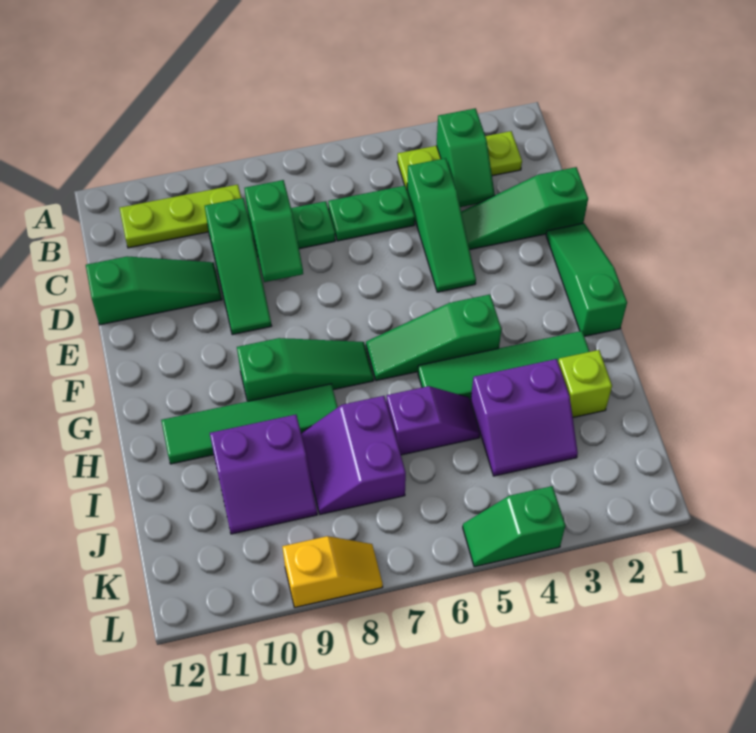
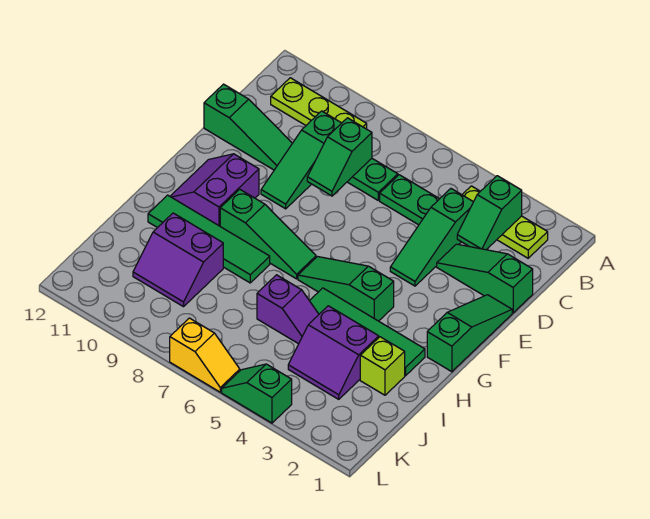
purple 2x2 slope [301,396,406,514] -> purple 2x2 slope moved to [170,154,259,226]
yellow 1x2 slope [282,536,383,607] -> yellow 1x2 slope moved to [170,318,240,392]

